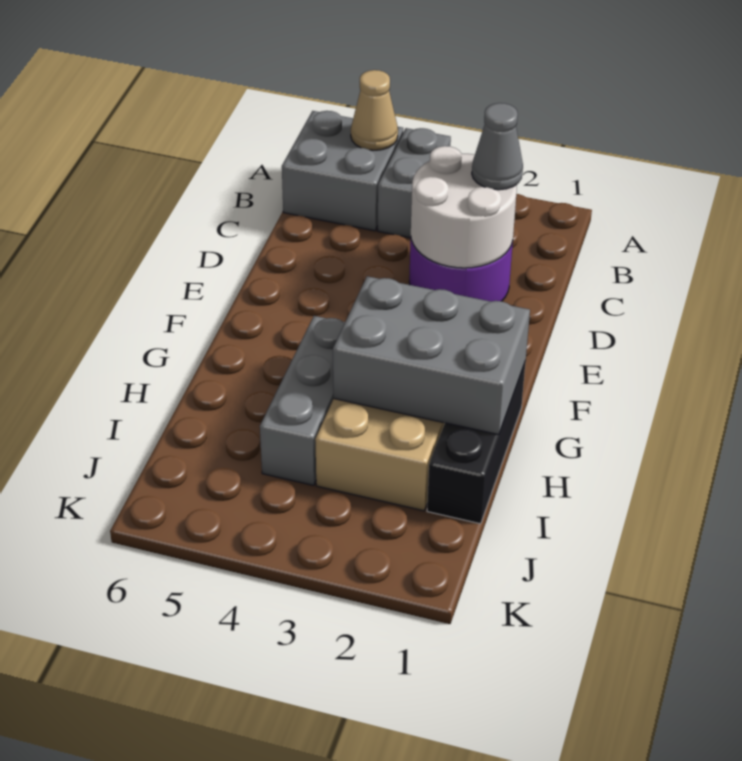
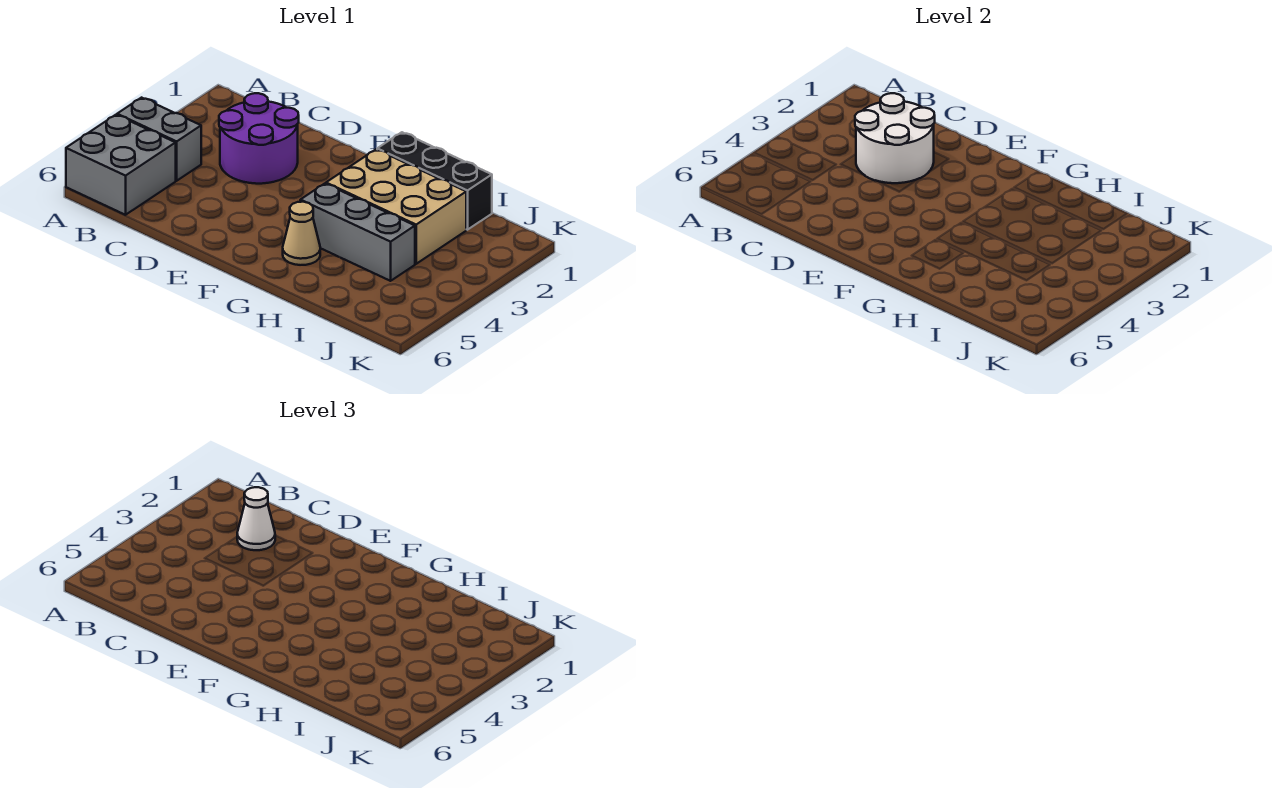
tan 1x1 cone [351,70,398,150] -> tan 1x1 cone moved to [283,202,320,265]
grey 1x1 cone [472,103,523,190] -> white 1x1 cone [237,487,275,550]
grey 2x3 brick [333,276,530,435] -> none

